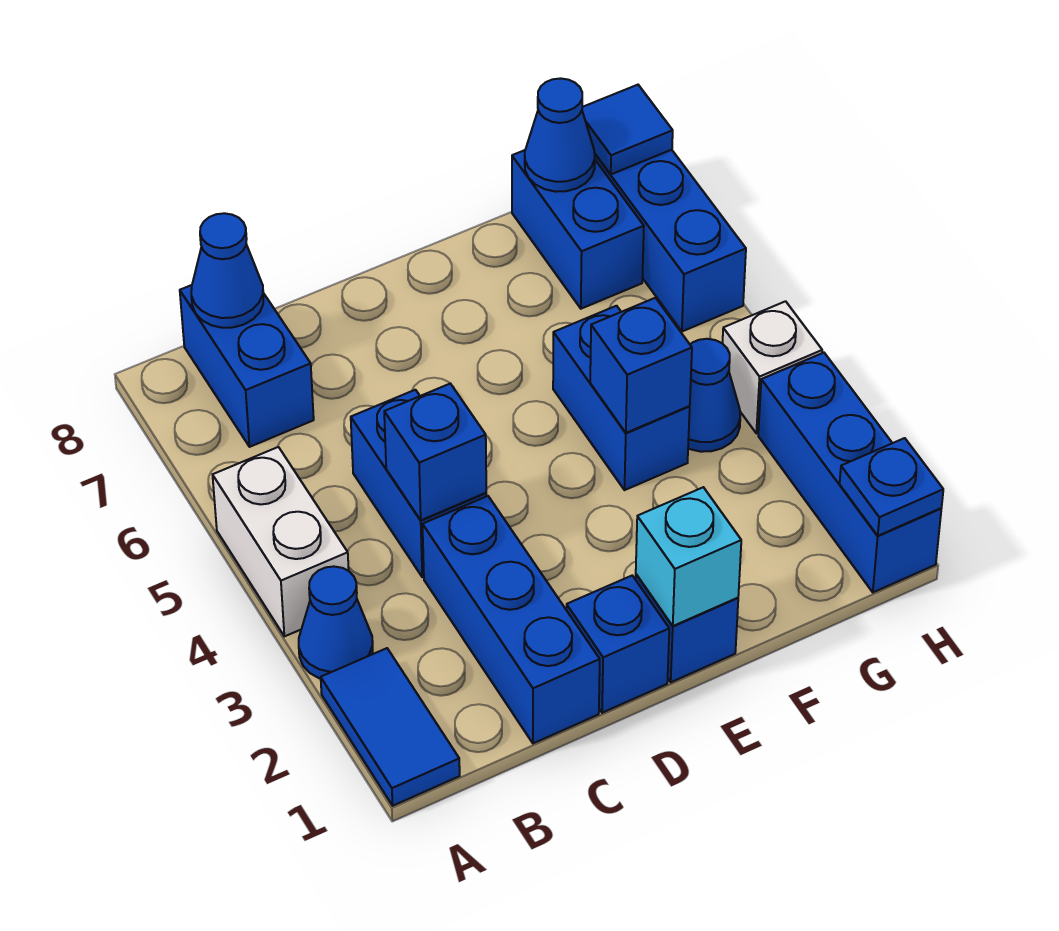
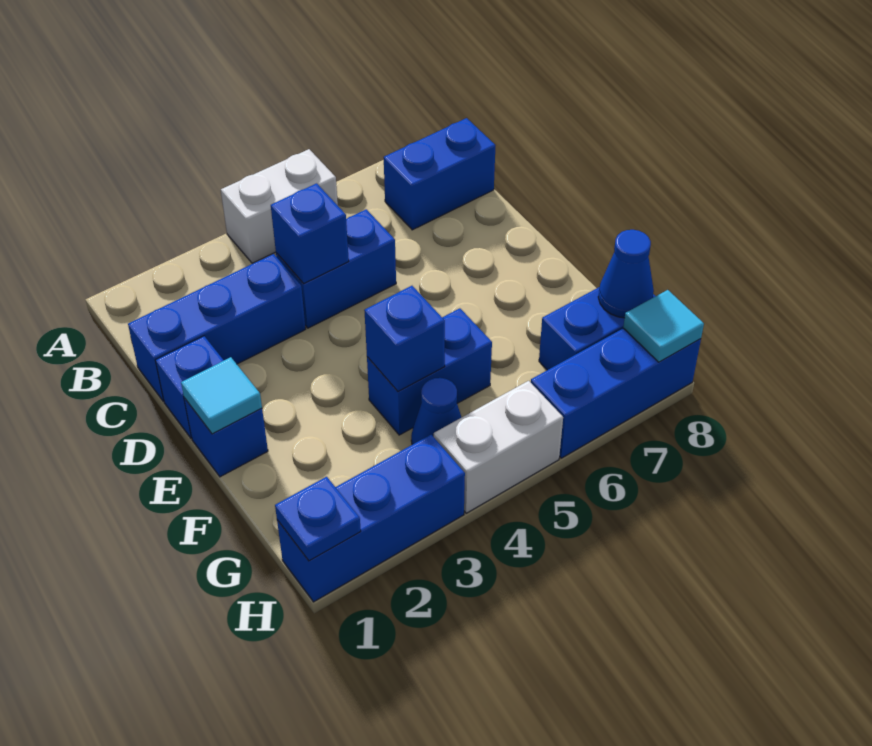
blue 1x2 tile [321,648,460,806] -> none
blue 1x1 cone [299,566,373,679] -> none
blue 1x1 cone [191,213,263,328] -> none
cyan 1x1 brick [636,487,741,626] -> cyan 1x1 tile [181,357,262,434]
white 1x1 brick [722,301,822,433] -> white 1x2 brick [434,381,563,513]
blue 1x1 tile [582,85,673,174] -> cyan 1x1 tile [623,290,704,362]

